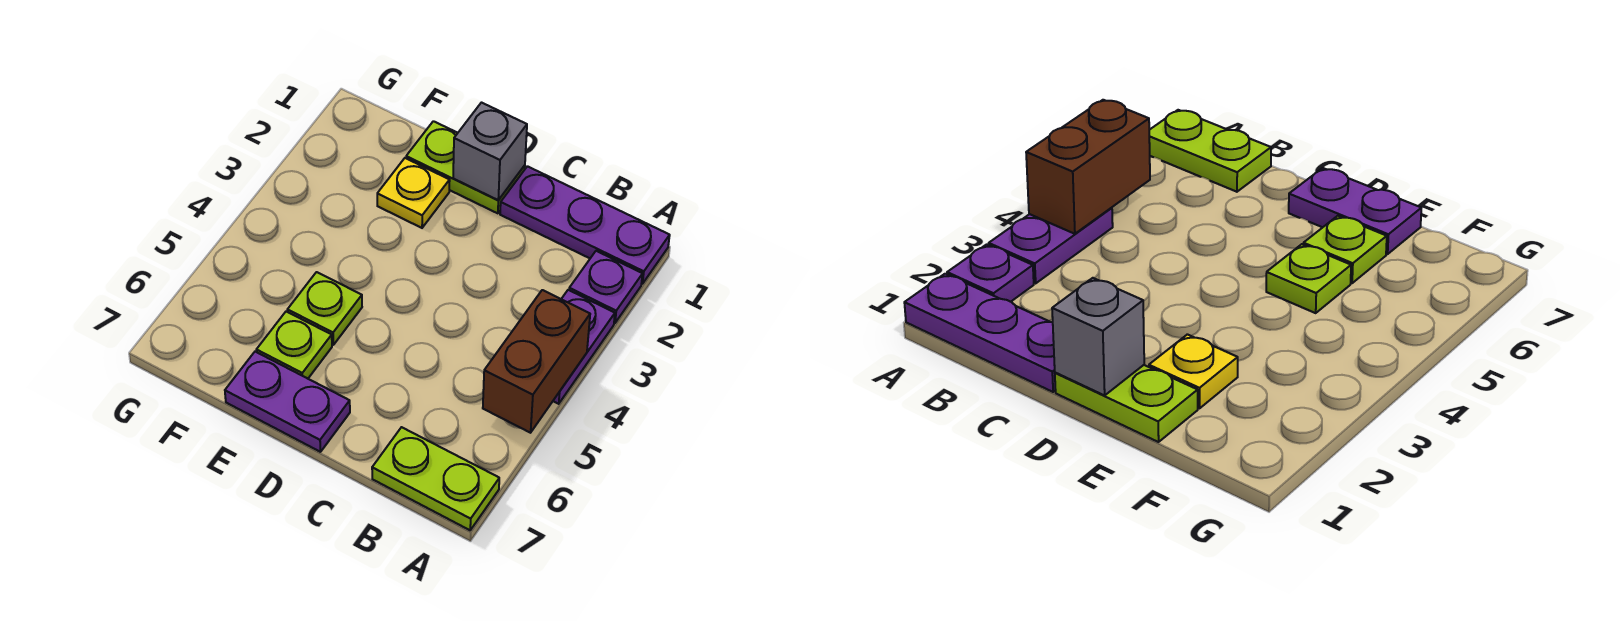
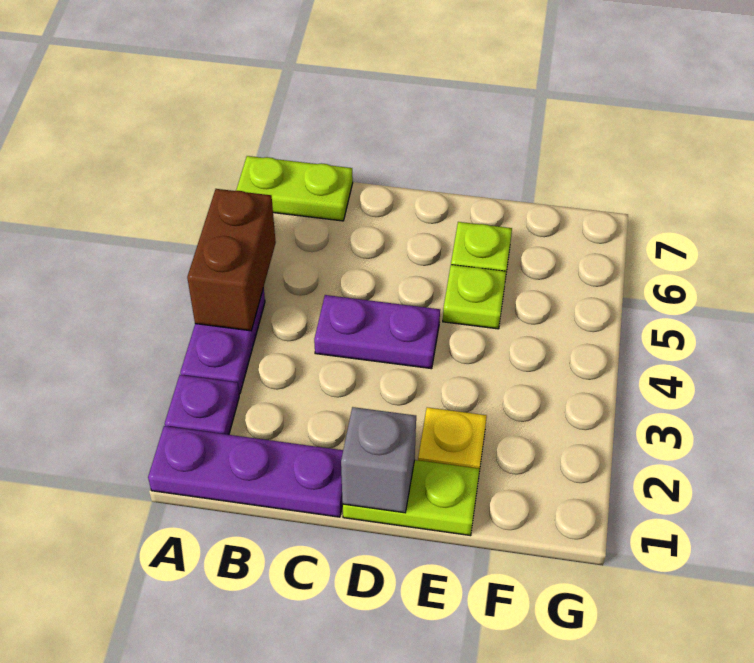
purple 1x2 plate [225,352,350,452] -> purple 1x2 plate moved to [314,295,440,369]

